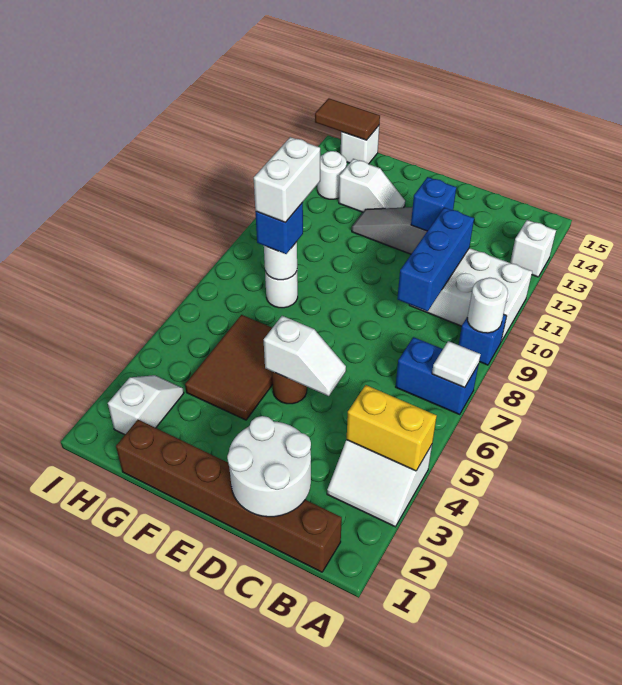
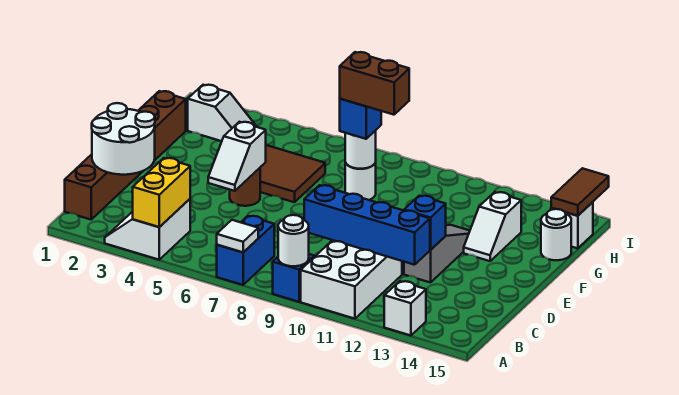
blue 1x3 brick [397,207,474,311] -> blue 1x4 brick [304,185,430,265]
white 1x2 brick [254,137,320,222] -> brown 1x2 brick [340,52,409,115]
white 1x1 round brick [317,151,347,199] -> white 1x1 round brick moved to [541,209,571,260]

